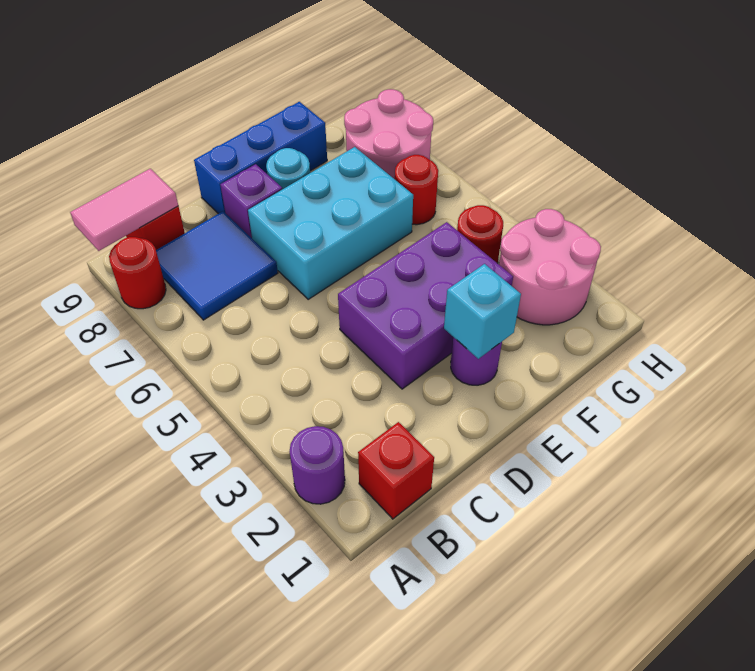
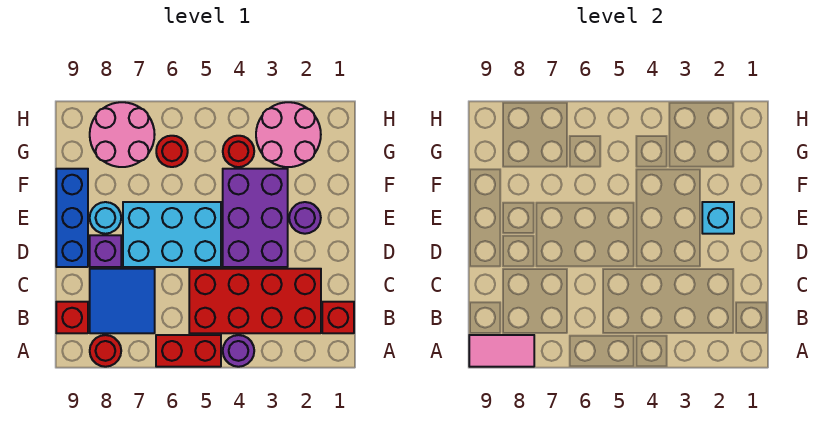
purple 1x1 round brick [290,426,345,504] -> purple 1x1 round brick moved to [223,335,254,367]
none -> red 1x2 brick [156,335,221,367]
pink 1x2 tile [70,169,178,251] -> pink 1x2 tile turned to [469,335,534,367]
none -> red 2x4 brick [189,269,321,333]
cyan 2x3 brick [248,147,413,299] -> cyan 2x3 brick turned to [123,202,221,267]

